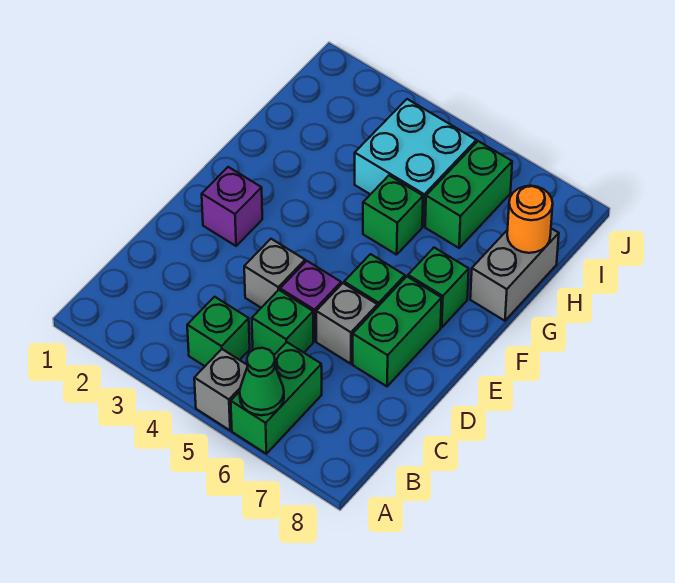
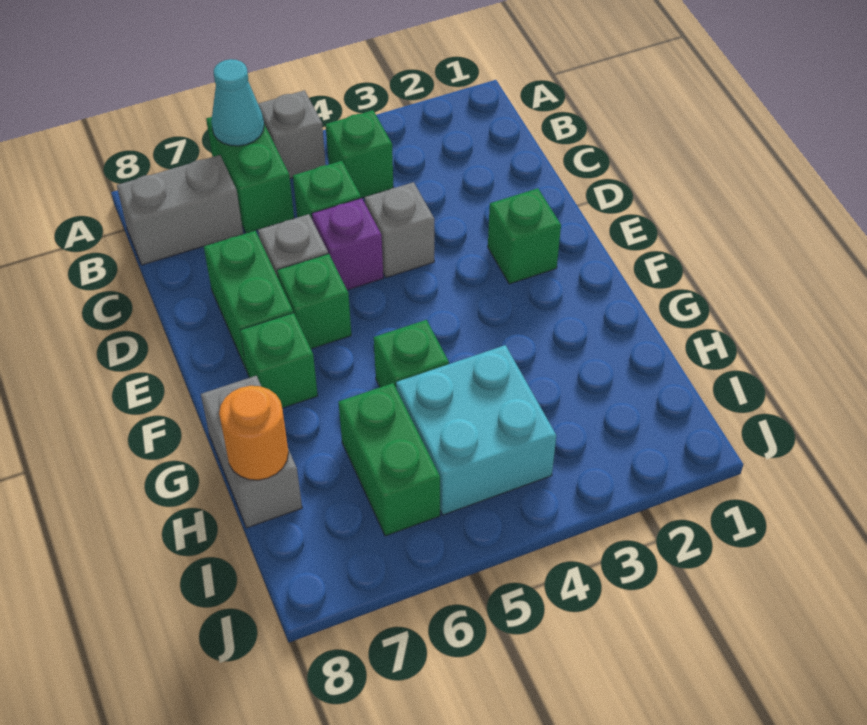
green 1x1 cone [240,348,284,415] -> cyan 1x1 cone [211,59,264,146]
none -> grey 1x2 brick [117,155,243,265]
purple 1x1 brick [202,167,262,246] -> green 1x1 brick [488,188,561,284]

